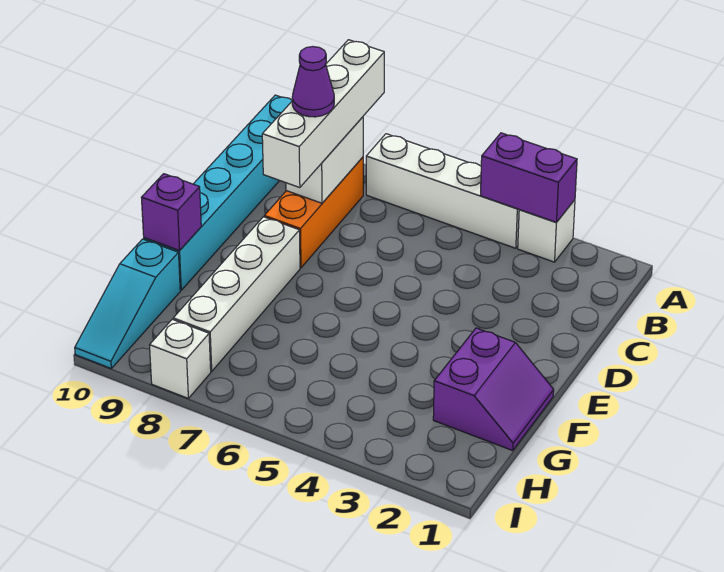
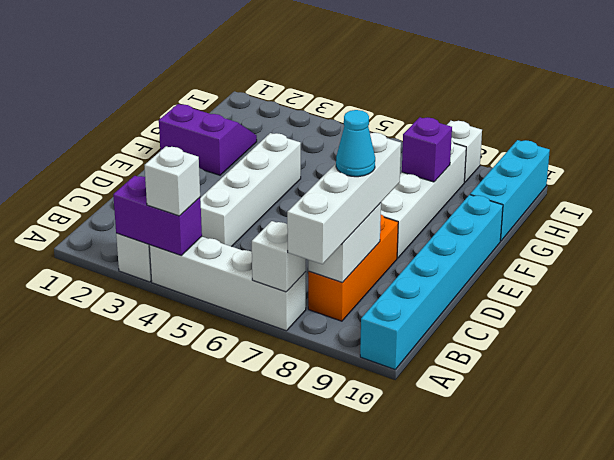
none -> white 1x1 brick [145,146,200,216]
none -> white 1x1 brick [252,221,306,292]
none -> white 1x4 brick [200,133,301,247]
purple 1x1 cone [292,47,334,117] -> cyan 1x1 cone [336,110,375,177]
purple 2x2 slope [433,328,554,451] -> purple 2x2 slope turned to [159,104,257,175]
purple 1x1 brick [141,174,201,251] -> purple 1x1 brick moved to [402,117,452,182]
cyan 1x3 slope [75,239,180,368] -> cyan 1x3 brick [470,140,550,241]

